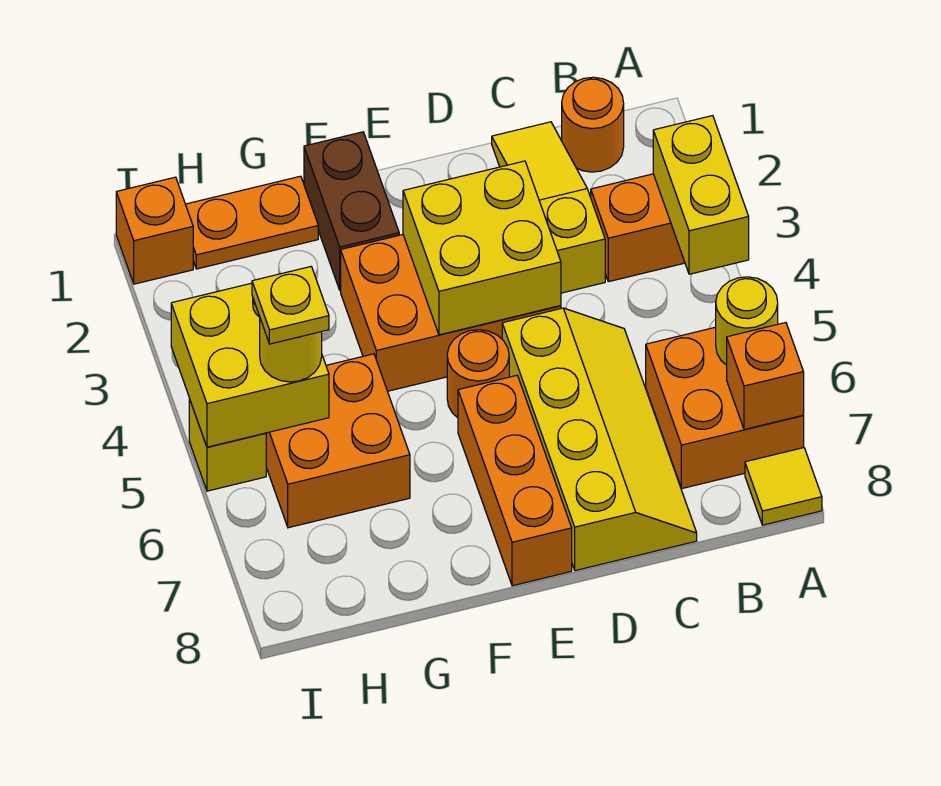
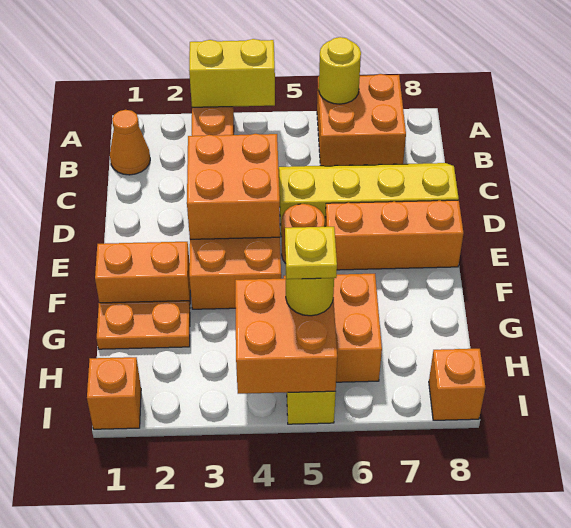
orange 1x1 brick [727,323,804,429] -> orange 1x1 brick moved to [429,349,485,420]
yellow 1x1 tile [745,448,822,525] -> none
orange 1x1 round brick [562,77,624,172] -> orange 1x1 cone [110,110,150,175]
yellow 1x3 slope [492,122,605,293] -> none
yellow 2x2 brick [403,161,561,335] -> orange 2x2 brick [187,134,280,239]
brown 1x2 brick [304,132,399,290] -> orange 1x2 brick [95,242,190,305]
orange 1x2 plate [186,176,318,269] -> orange 1x2 plate turned to [97,301,190,349]
yellow 2x2 brick [171,283,329,447] -> orange 2x2 brick [235,278,337,394]

